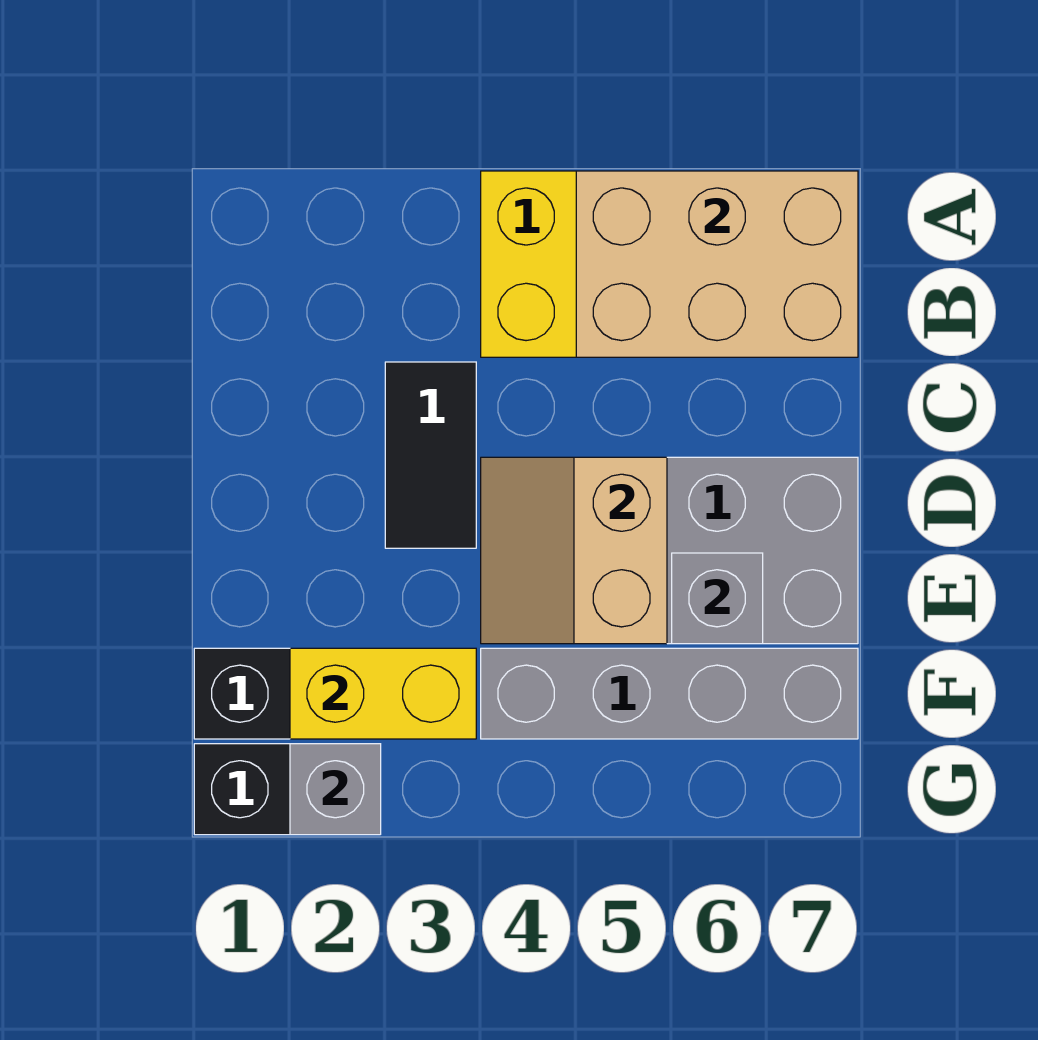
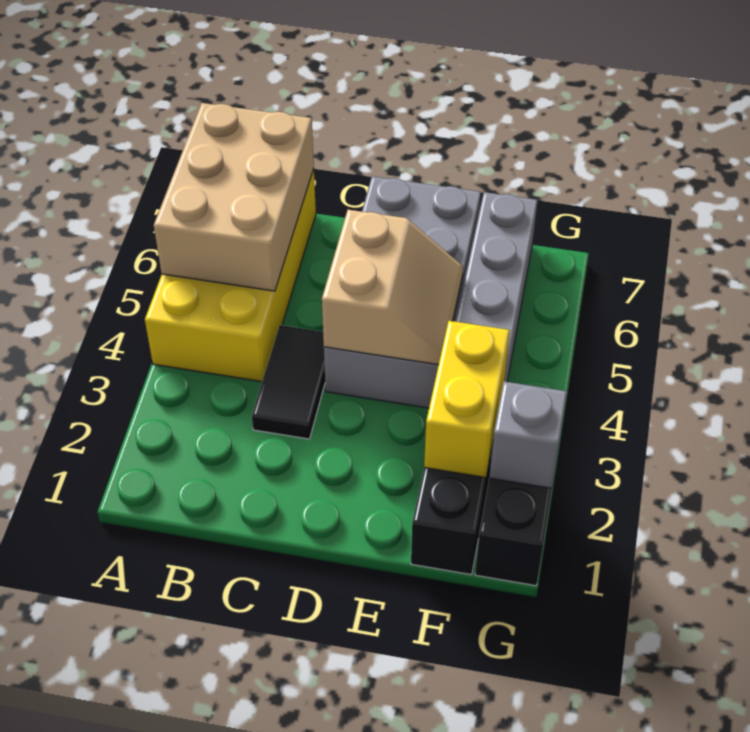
black 1x2 tile [385,362,476,548] -> black 1x2 tile turned to [252,325,325,439]
tan 2x2 slope [481,457,667,644] -> tan 2x2 slope turned to [322,210,463,365]
grey 1x1 brick [672,553,763,644] -> none

